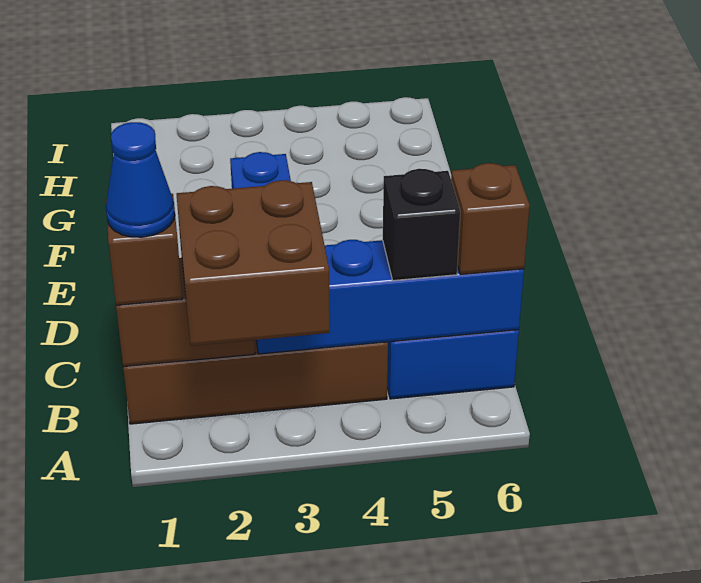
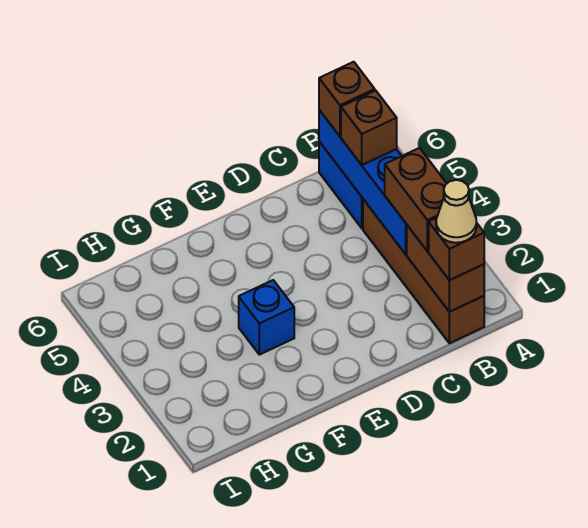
brown 2x2 brick [177,180,330,346] -> brown 1x2 brick [385,148,447,251]
blue 1x1 cone [106,122,175,237] -> tan 1x1 cone [436,180,477,243]
black 1x1 brick [383,169,460,281] -> brown 1x1 brick [341,90,397,165]

